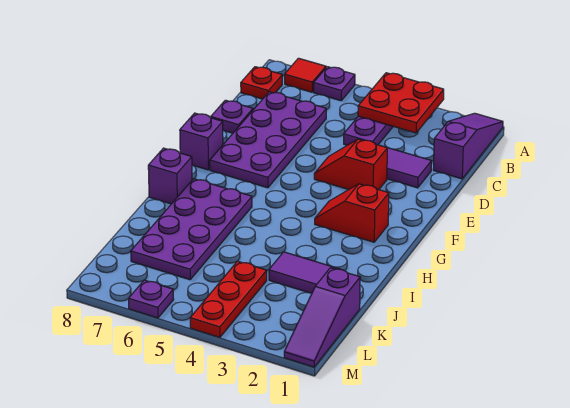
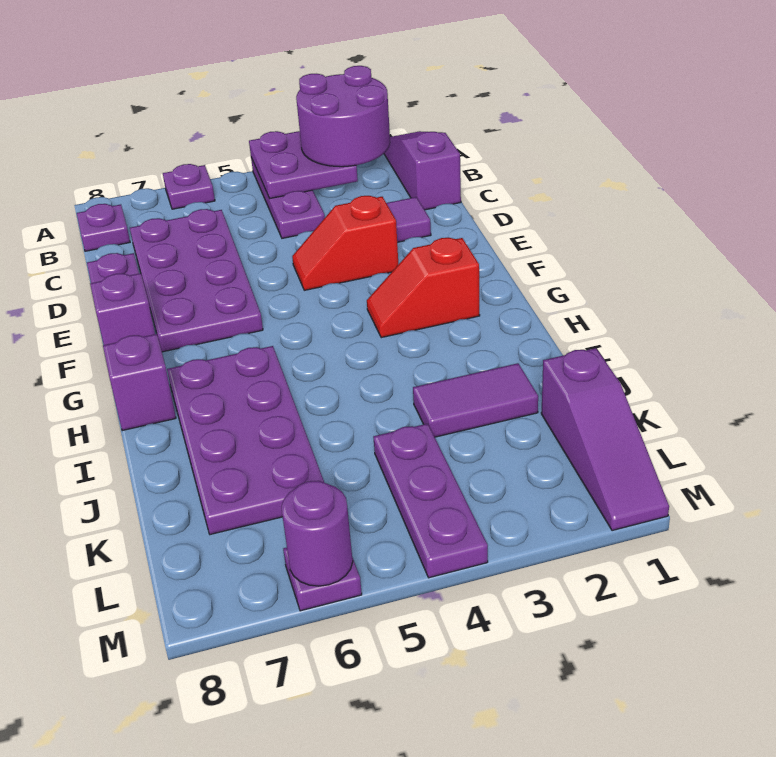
none -> purple 2x2 round brick [296,66,390,167]
red 2x2 plate [358,73,444,133] -> purple 2x2 plate [249,131,358,199]
red 1x1 tile [285,58,326,92] -> none
red 1x1 plate [241,67,282,99] -> purple 1x1 plate [77,204,130,251]
red 1x3 plate [190,261,267,337] -> purple 1x3 plate [373,424,488,578]
none -> purple 1x1 round brick [281,481,353,586]

